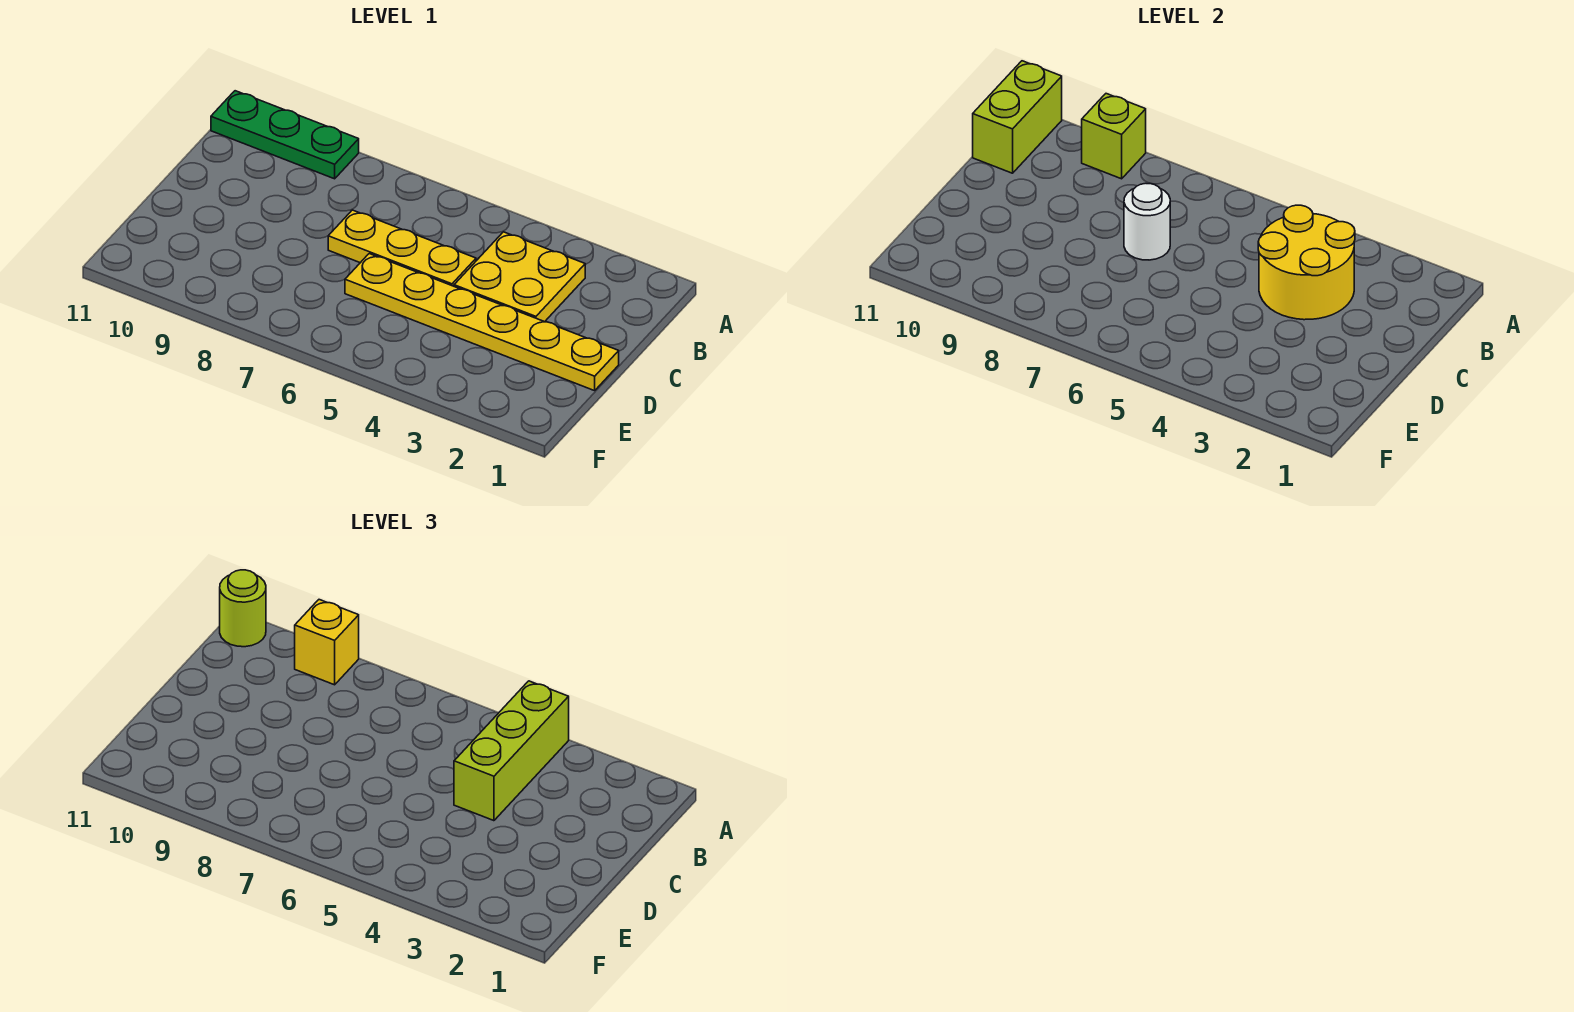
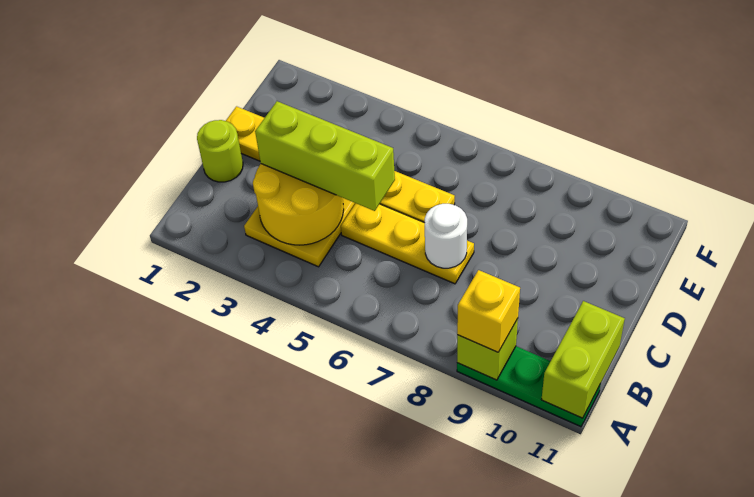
lime 1x3 brick [454,681,569,821] -> lime 1x3 brick turned to [255,101,395,211]
lime 1x1 round brick [220,570,266,647] -> lime 1x1 round brick moved to [197,120,243,182]

